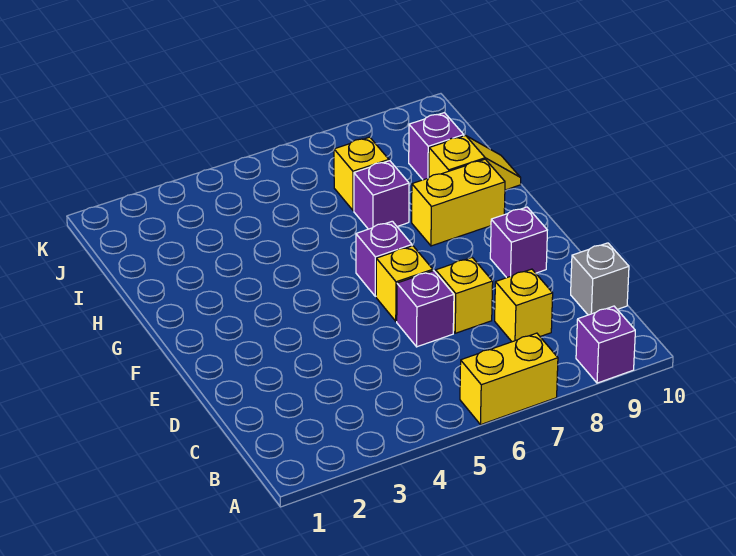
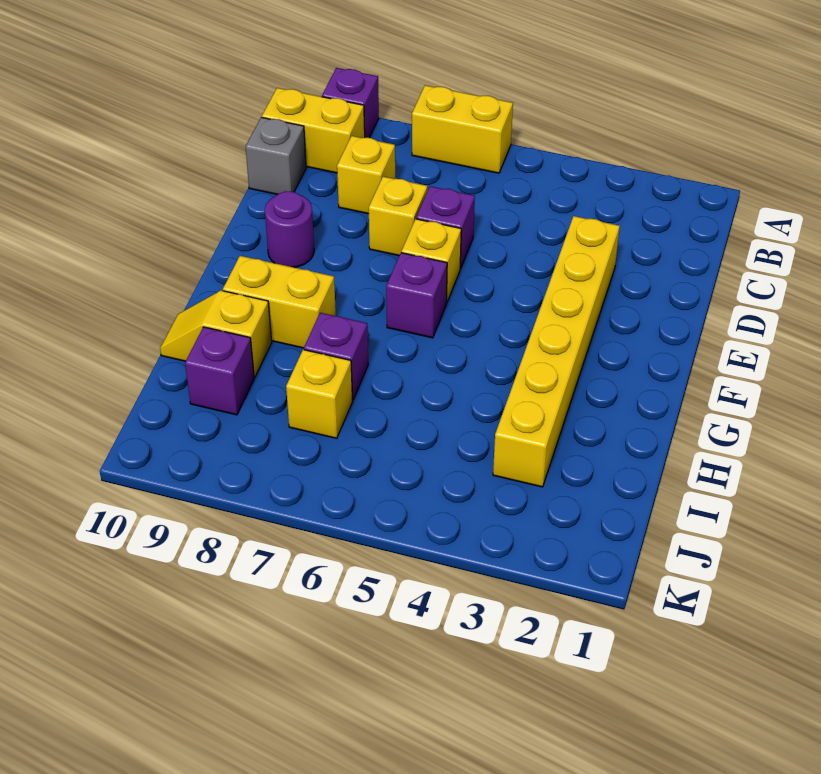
none -> yellow 1x2 brick [262,88,365,173]
none -> yellow 1x6 brick [493,216,620,487]
purple 1x1 brick [490,207,547,278] -> purple 1x1 round brick [265,191,314,267]

